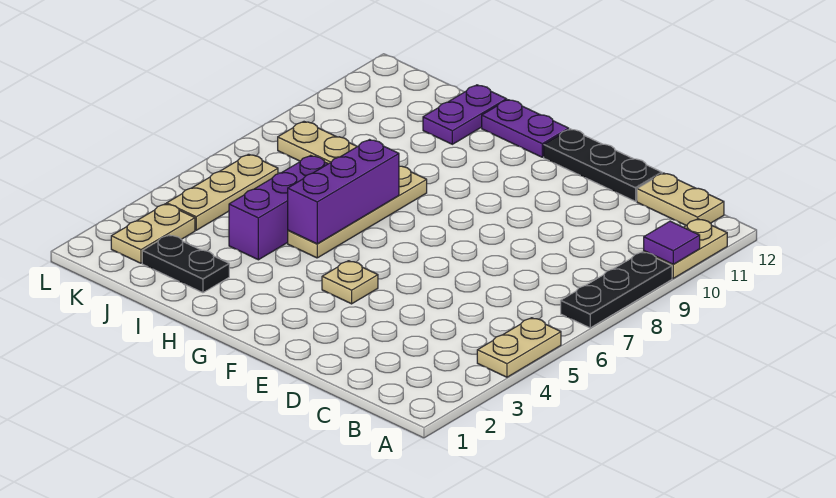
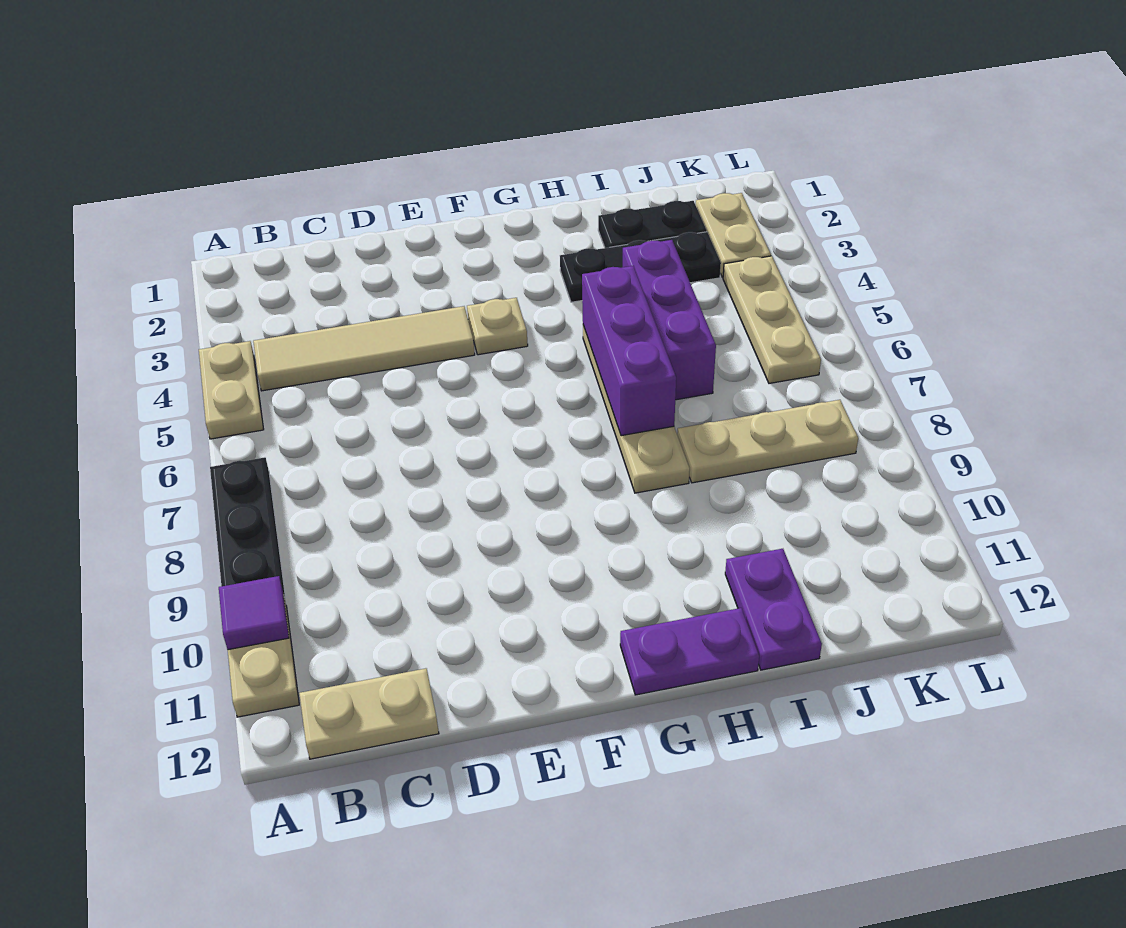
none -> tan 1x4 tile [253,306,475,391]
black 1x3 plate [544,129,662,201] -> black 1x3 plate moved to [560,232,721,302]

